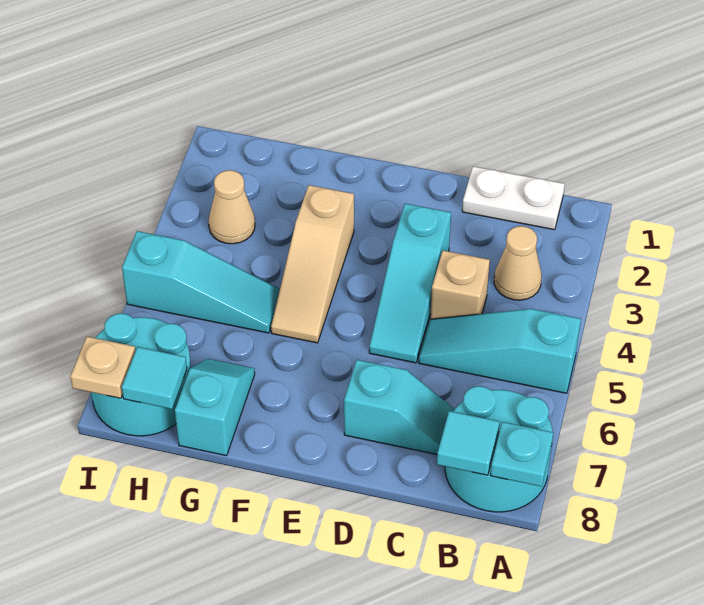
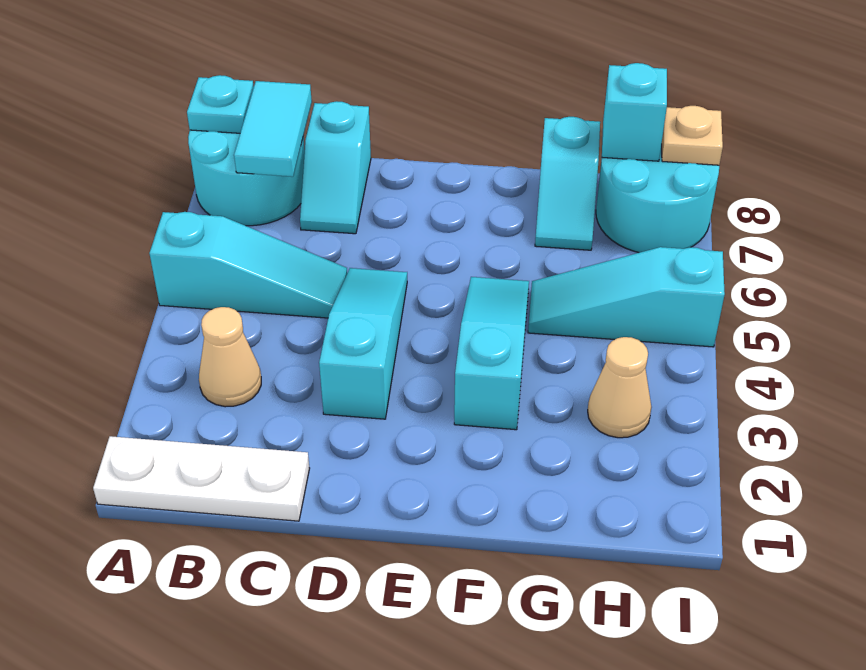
white 1x2 plate [462,166,565,230] -> white 1x3 plate [93,436,310,521]
cyan 1x1 tile [437,411,499,475] -> cyan 1x2 tile [234,81,312,177]
tan 1x1 brick [430,251,490,319] -> none
cyan 1x2 slope [344,360,455,454] -> cyan 1x2 slope turned to [300,101,371,234]
tan 1x3 slope [271,185,354,343] -> cyan 1x3 slope [454,277,529,430]
cyan 1x1 tile [122,347,187,409] -> cyan 1x1 brick [602,63,667,161]

